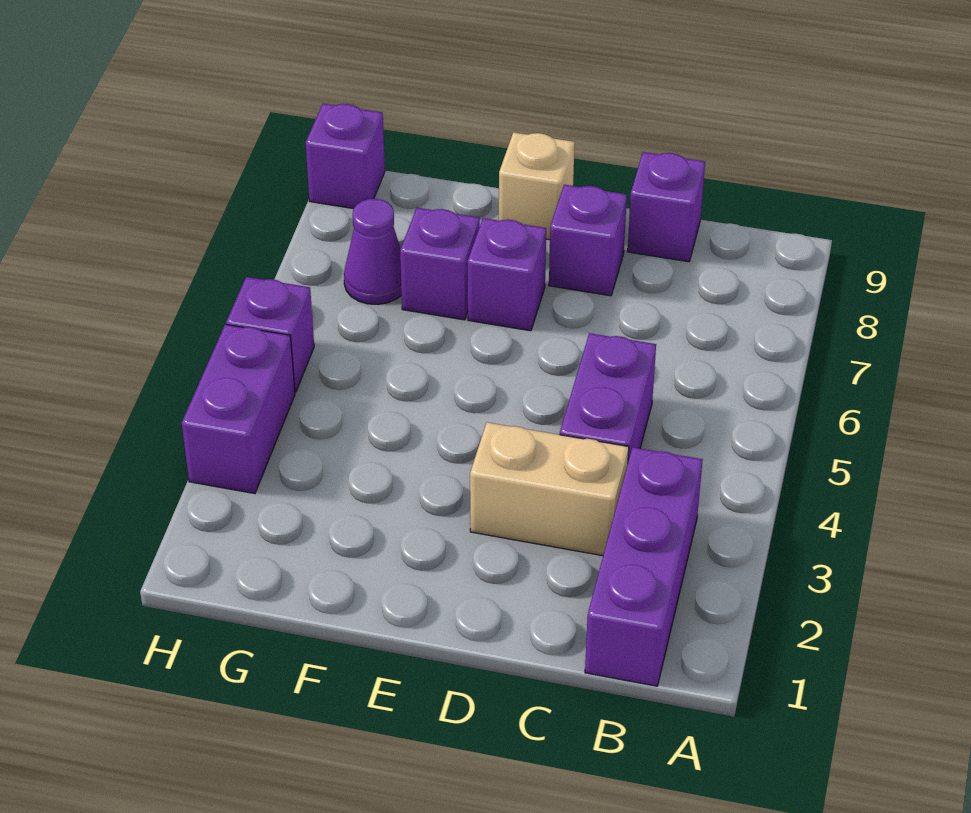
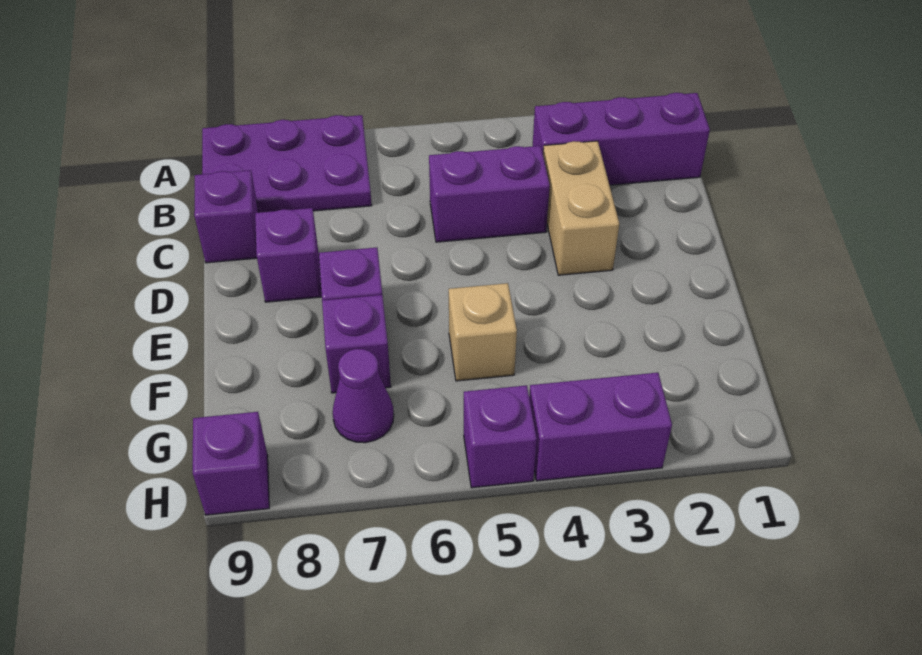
none -> purple 2x3 plate [202,115,372,213]
tan 1x1 brick [499,132,575,240] -> tan 1x1 brick moved to [449,283,517,381]

